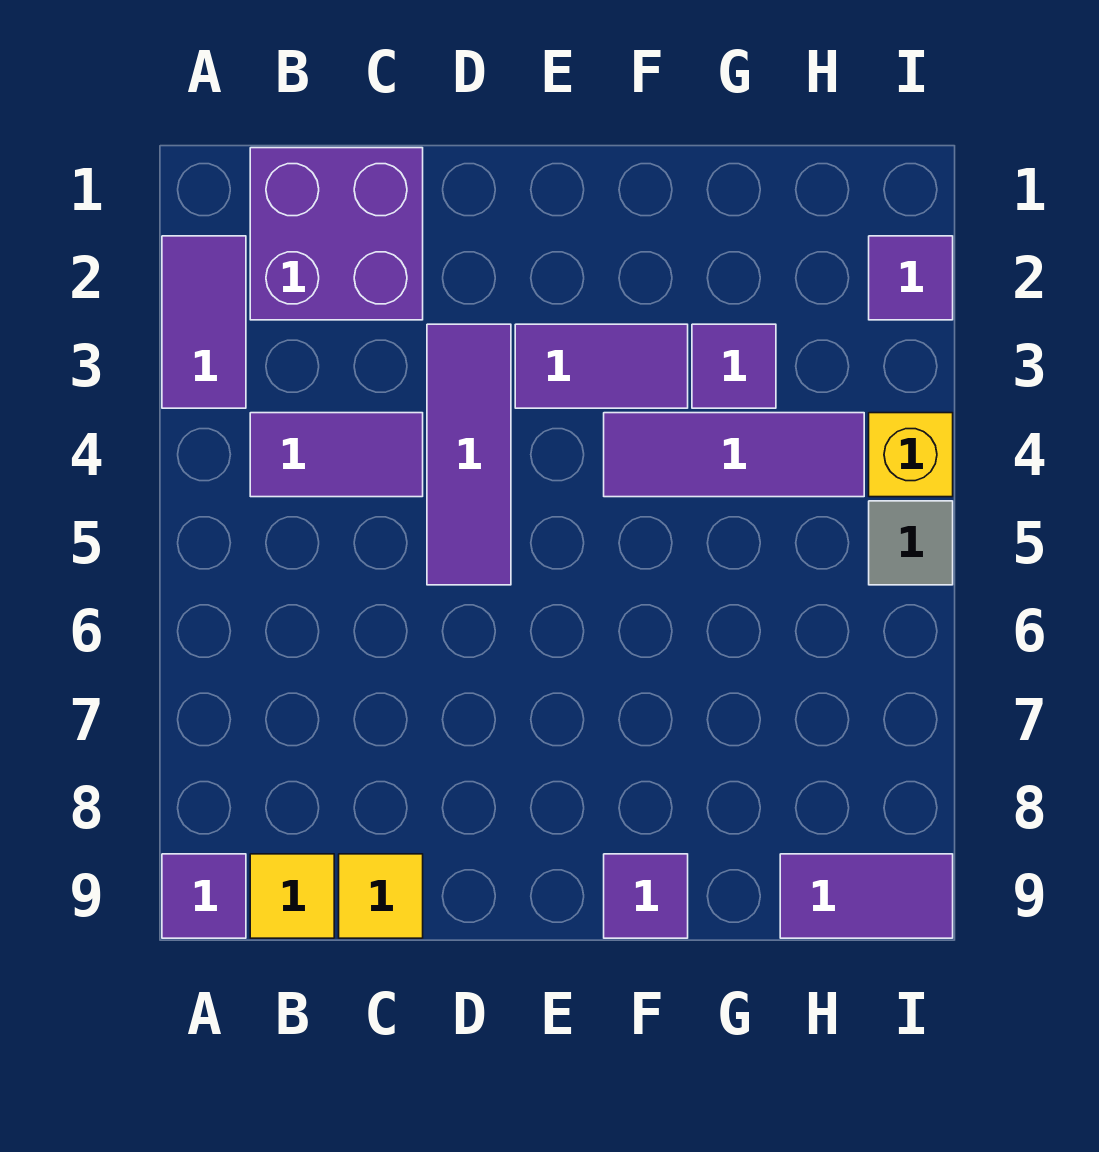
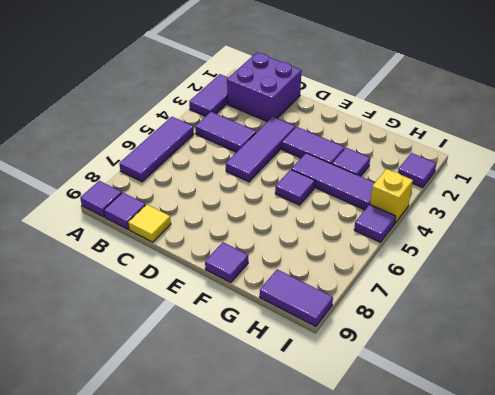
none -> purple 1x3 tile [119,117,194,182]
yellow 1x1 tile [250,854,334,938] -> purple 1x1 tile [104,192,146,229]
none -> purple 1x1 tile [275,170,315,205]
grey 1x1 tile [869,501,953,585] -> purple 1x1 tile [354,205,396,242]

